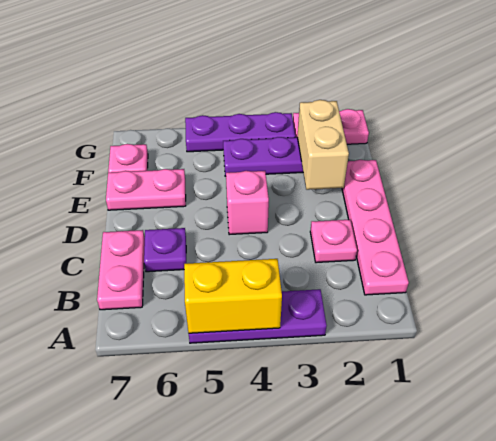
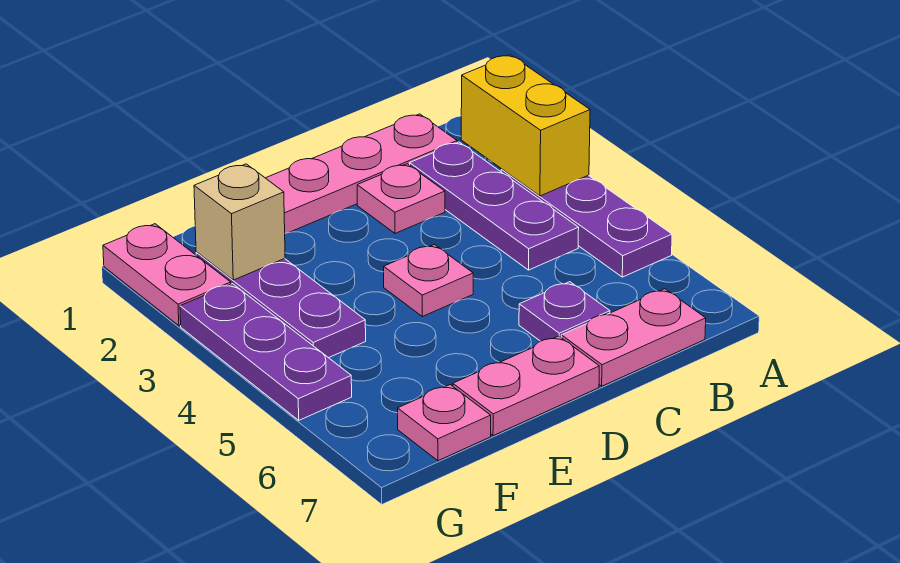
yellow 1x2 brick [184,259,282,333] -> yellow 1x2 brick moved to [461,55,590,196]
none -> purple 1x3 plate [410,142,579,270]
pink 1x1 brick [226,171,269,235] -> pink 1x1 plate [384,245,473,317]
tan 1x2 brick [297,100,349,190] -> tan 1x1 brick [194,164,285,280]
pink 1x2 plate [106,169,186,210] -> pink 1x2 plate turned to [453,336,599,436]

